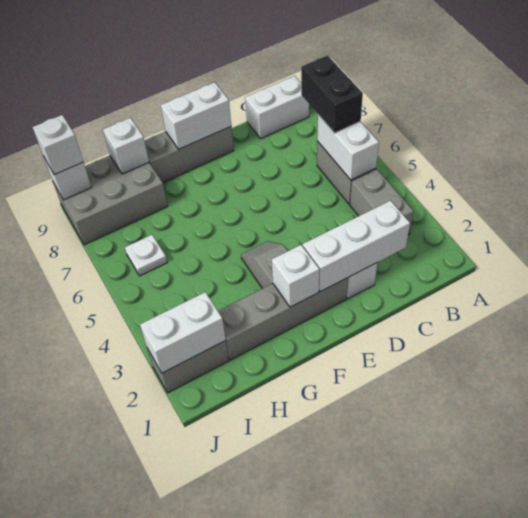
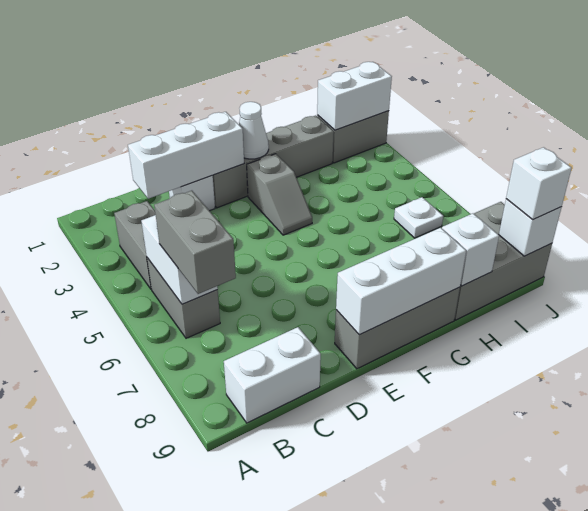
black 1x2 brick [301,55,363,133] -> grey 1x2 brick [154,191,236,294]
white 1x2 brick [161,82,231,149] -> white 1x3 brick [336,228,466,335]
white 1x1 brick [272,245,319,307] -> white 1x1 cone [239,102,269,159]

